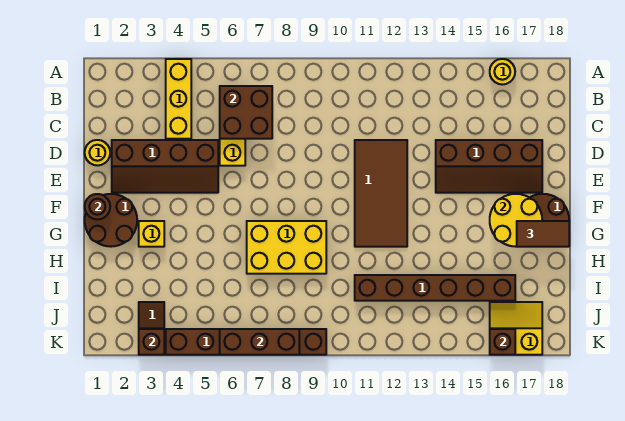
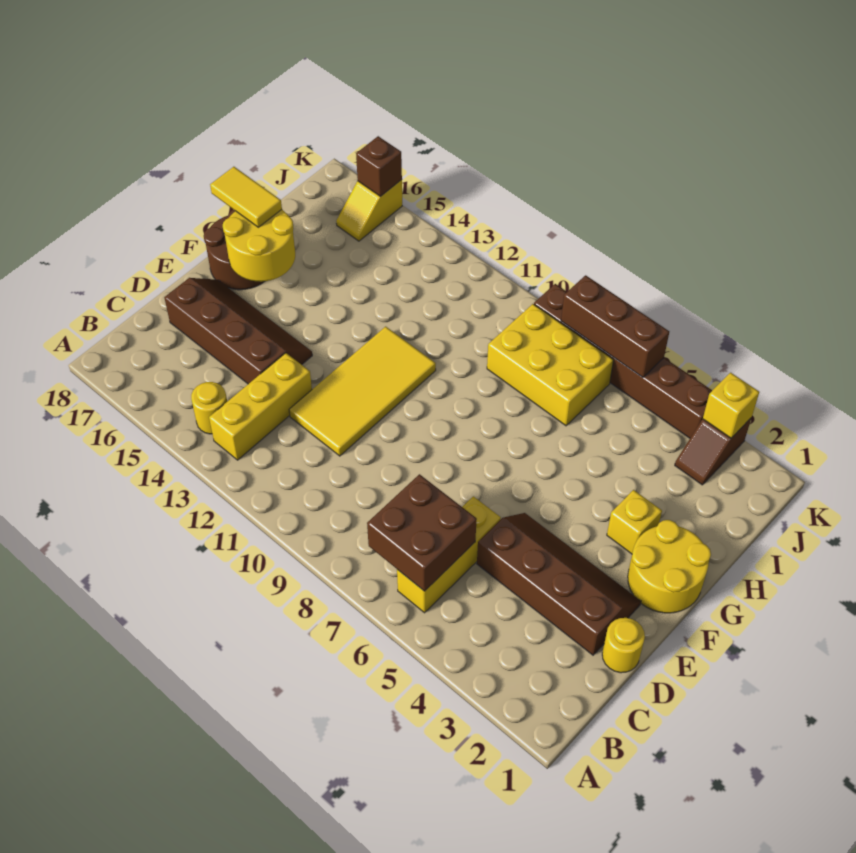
yellow 1x3 brick [166,59,191,139] -> yellow 1x3 brick moved to [209,353,312,460]
yellow 1x1 round brick [490,59,515,85] -> yellow 1x1 round brick moved to [191,382,227,434]
brown 2x4 tile [355,140,407,247] -> yellow 2x4 tile [289,327,436,456]
brown 2x2 round brick [85,194,137,247] -> yellow 2x2 round brick [628,520,711,613]
brown 1x1 round brick [85,194,110,220] -> none
yellow 2x3 brick [247,221,326,274] -> yellow 2x3 brick moved to [487,304,614,426]
brown 1x2 tile [517,221,569,247] -> yellow 1x2 tile [210,167,282,227]
brown 1x6 brick [355,275,515,301] -> none
yellow 2x2 slope [490,302,542,355] -> yellow 1x2 slope [336,180,402,241]
brown 1x1 brick [139,329,164,355] -> yellow 1x1 brick [703,373,759,438]

